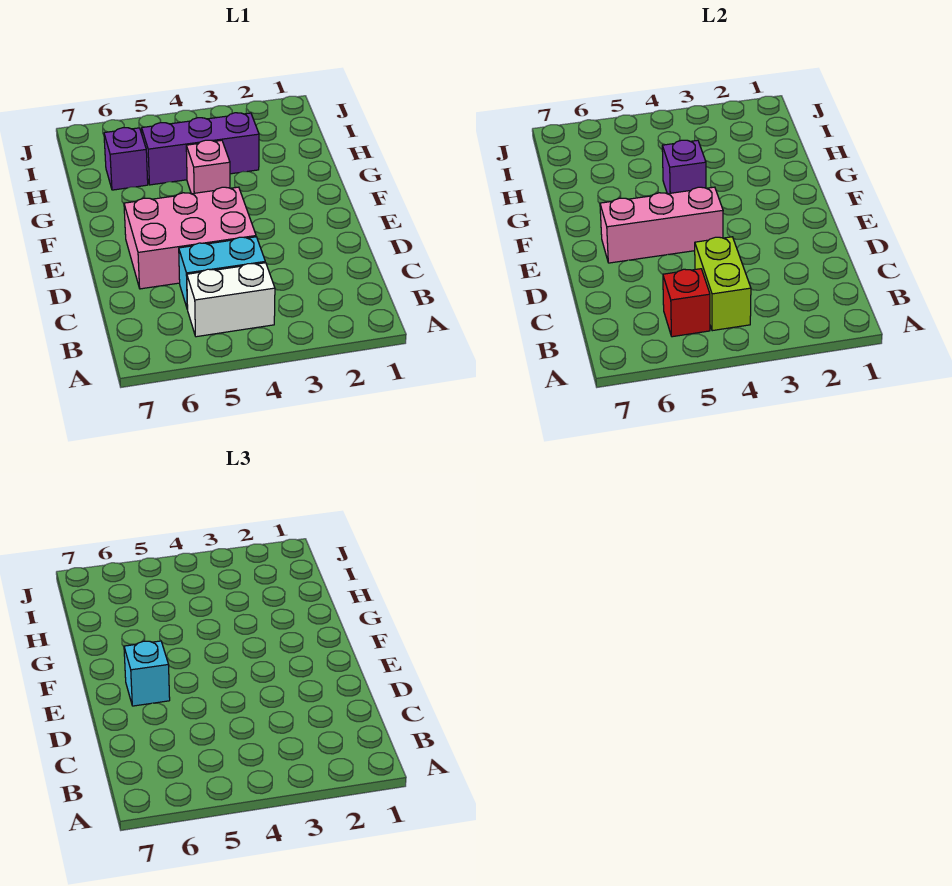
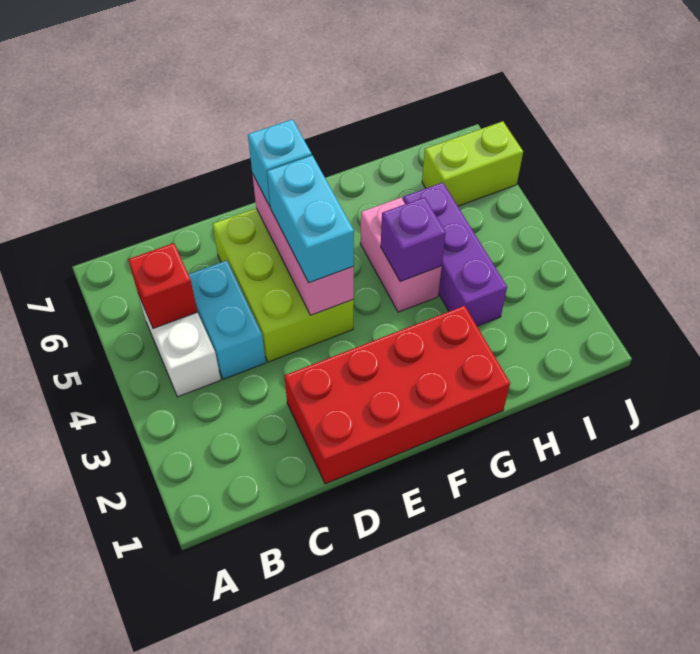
lime 1x2 brick [695,237,751,331] -> lime 1x2 brick moved to [422,121,523,206]
none -> red 2x4 brick [284,306,510,484]
pink 2x3 brick [124,187,256,289] -> lime 2x3 brick [213,208,354,362]
none -> cyan 1x2 brick [267,155,354,283]
pink 1x1 brick [186,140,230,194] -> pink 1x2 brick [360,198,442,312]
purple 1x1 brick [104,128,148,190] -> none

